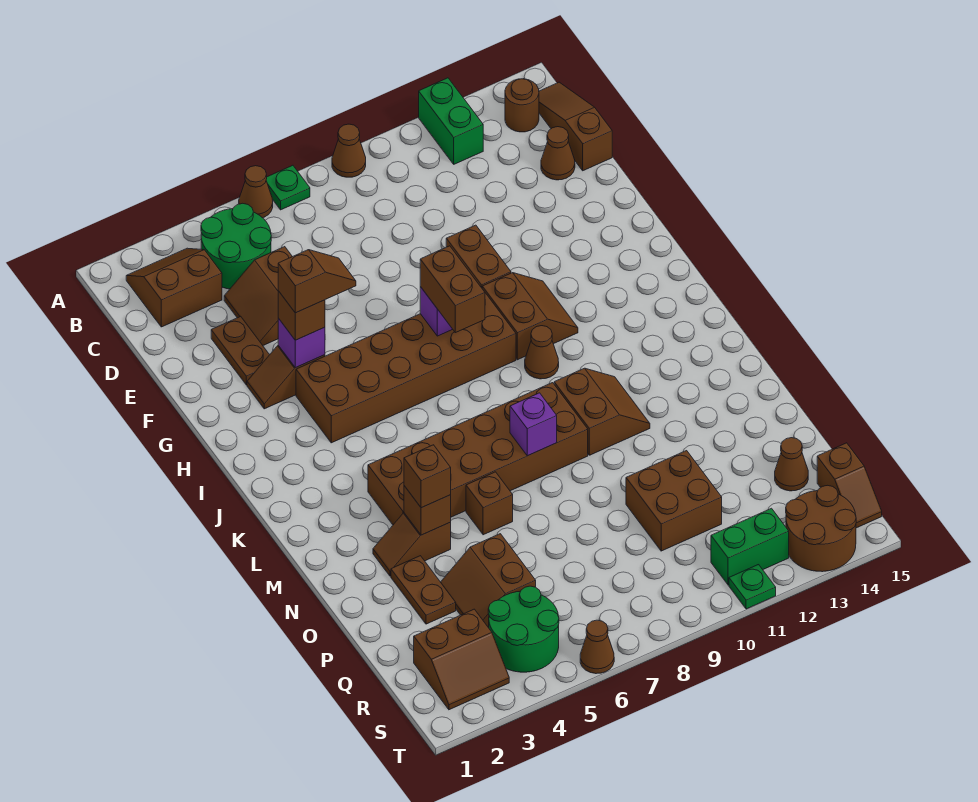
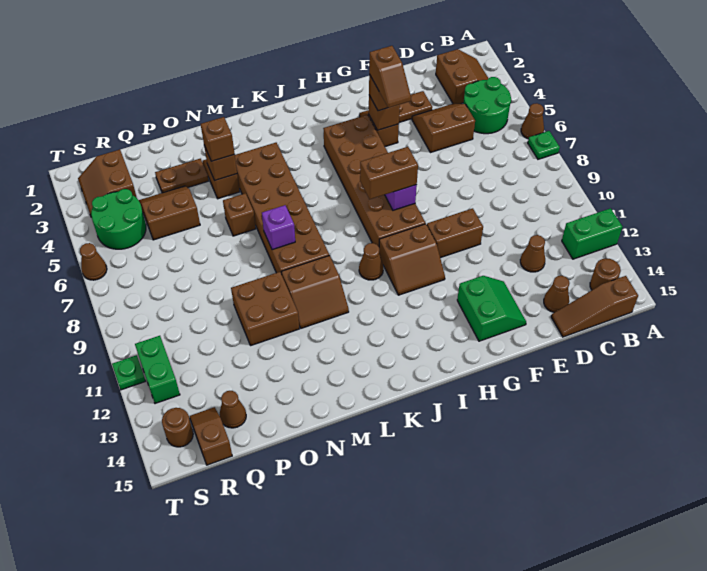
brown 1x1 cone [332,124,366,177] -> brown 1x1 cone moved to [520,235,545,272]
brown 1x3 slope [539,82,612,171] -> brown 1x3 slope turned to [551,276,638,337]
none -> green 2x2 slope [457,276,526,341]
purple 1x1 brick [278,318,325,368] -> brown 1x1 brick [369,95,400,130]
brown 2x2 brick [626,451,722,551] -> brown 2x2 brick moved to [231,272,299,345]
brown 1x2 slope [817,443,882,528] -> brown 1x2 slope turned to [189,407,232,465]
brown 2x2 round brick [786,485,856,572] -> brown 1x1 round brick [162,408,193,447]

